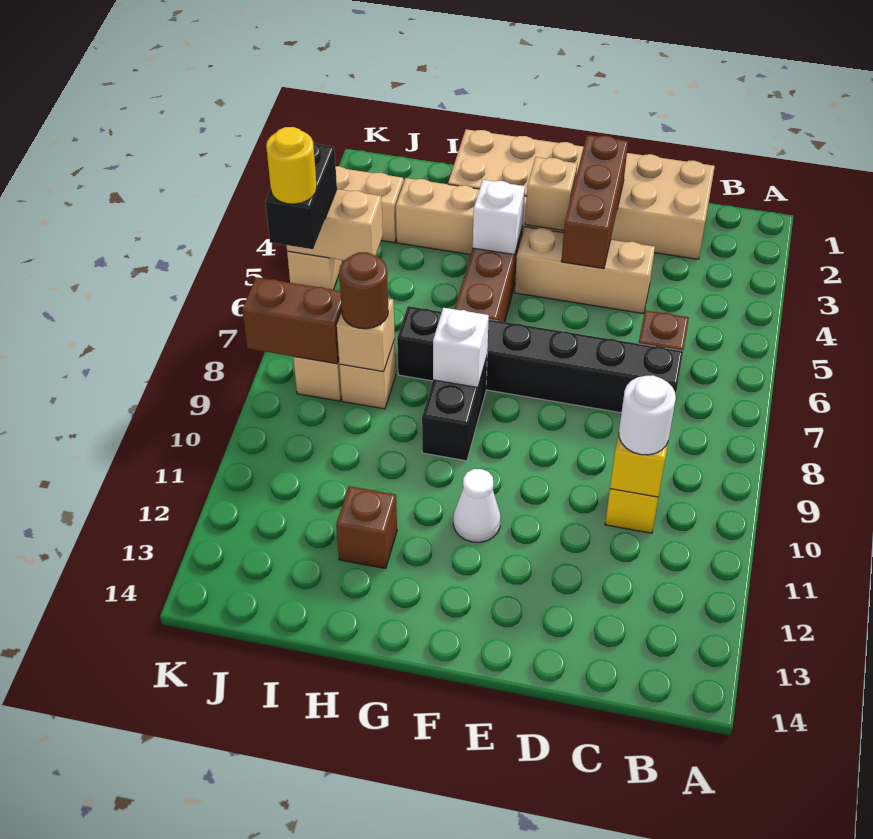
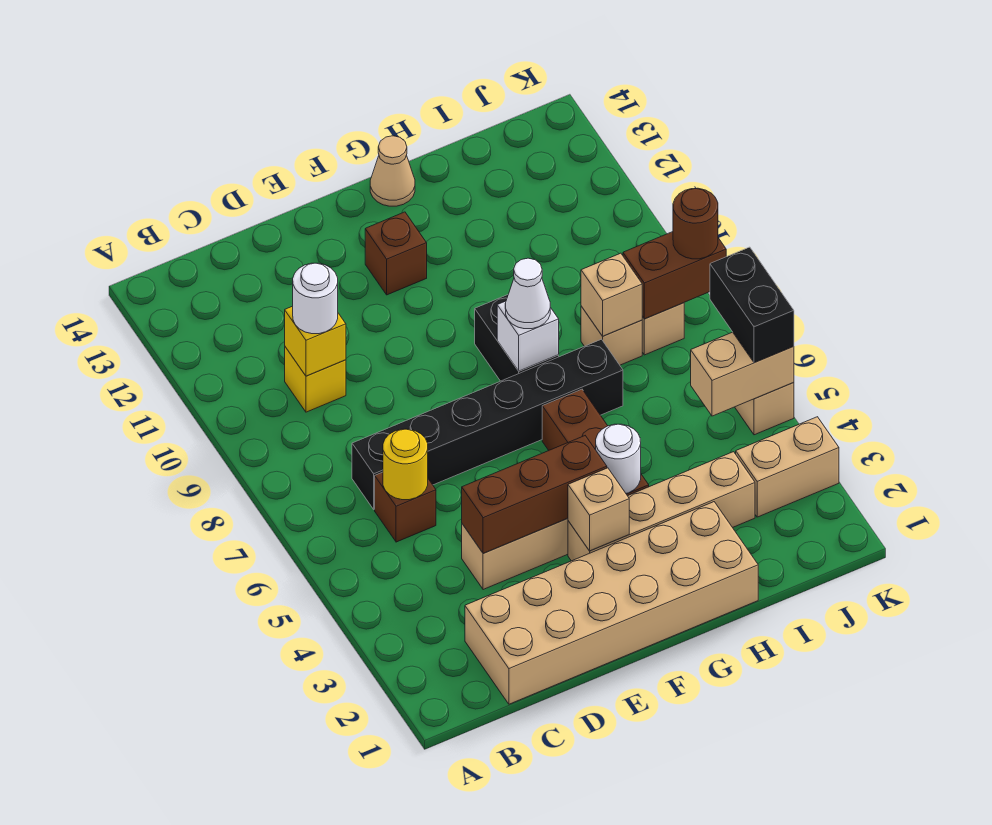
brown 1x3 brick [561,135,628,269] -> brown 1x3 brick turned to [462,436,607,554]
white 1x1 cone [453,469,501,542] -> white 1x1 cone moved to [505,258,550,329]
white 1x1 brick [473,180,525,255] -> white 1x1 round brick [596,424,641,493]
none -> tan 1x1 cone [370,136,415,206]
brown 1x1 brick [336,486,397,569] -> brown 1x1 brick moved to [365,212,427,295]
brown 1x1 round brick [339,252,388,329] -> brown 1x1 round brick moved to [673,188,718,259]
yellow 1x1 round brick [266,127,317,204] -> yellow 1x1 round brick moved to [383,429,428,500]

